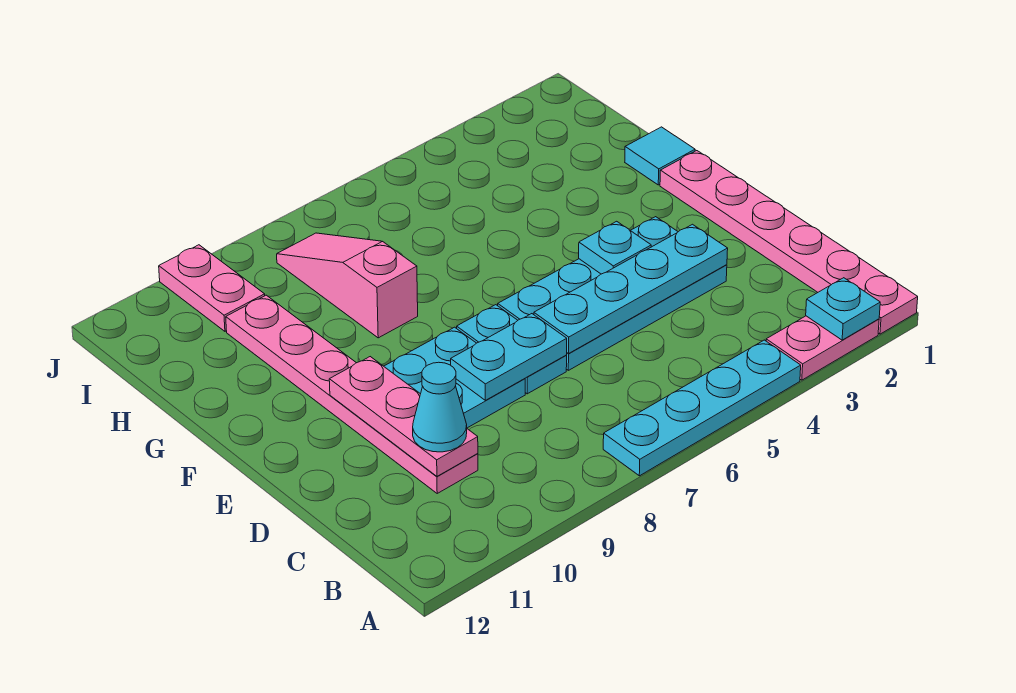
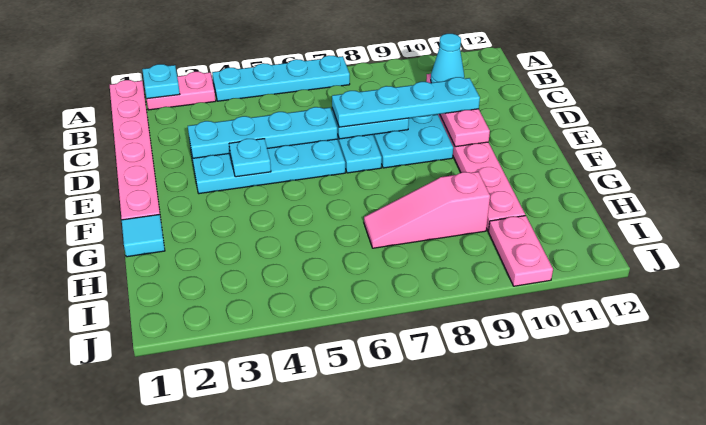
none -> cyan 1x4 plate [332,77,480,127]
pink 1x3 slope [277,233,418,338] -> pink 1x3 slope turned to [364,172,490,248]

